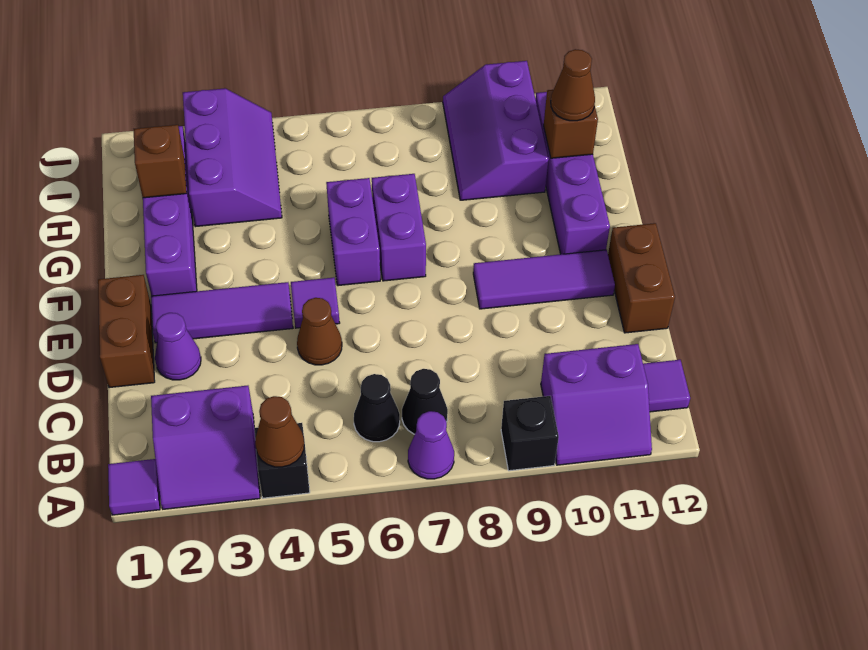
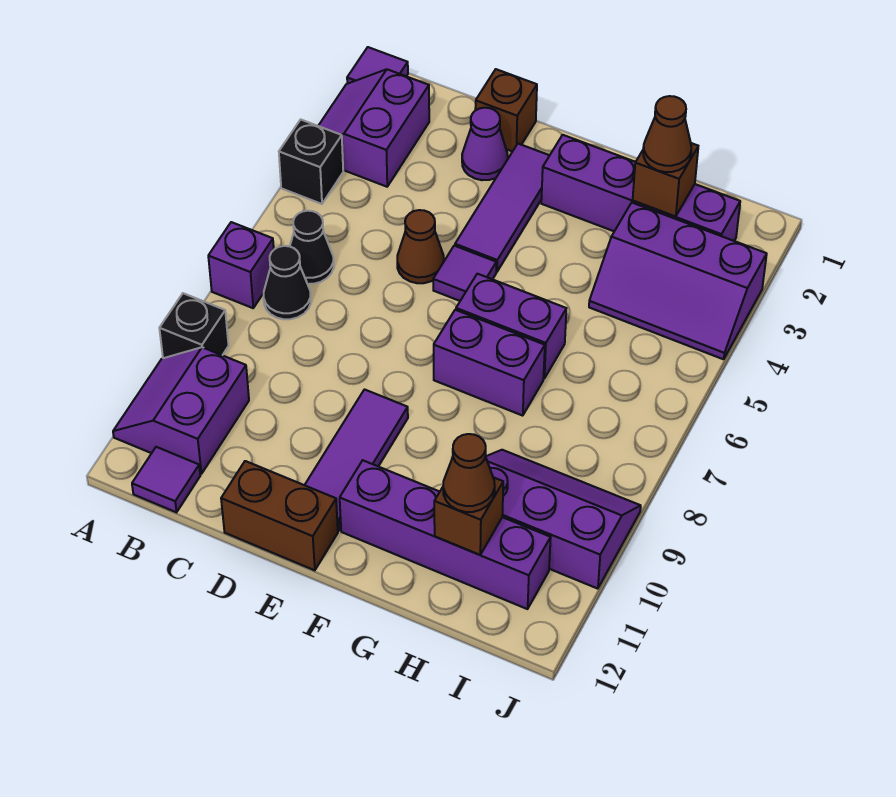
brown 1x1 cone [255,396,305,467] -> brown 1x1 cone moved to [643,96,691,172]
purple 1x1 cone [408,411,454,479] -> purple 1x1 brick [208,222,274,308]
brown 1x2 brick [98,275,155,388] -> brown 1x1 brick [475,69,537,151]

